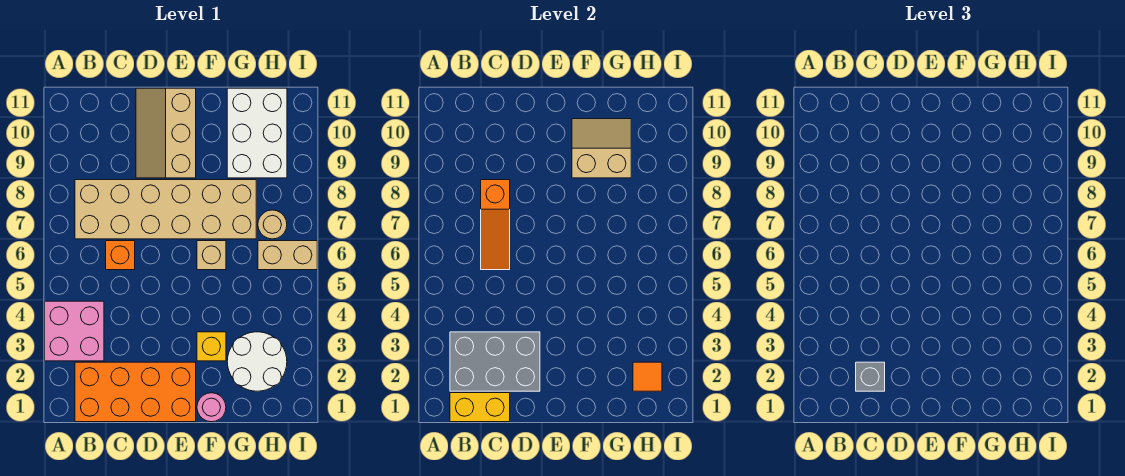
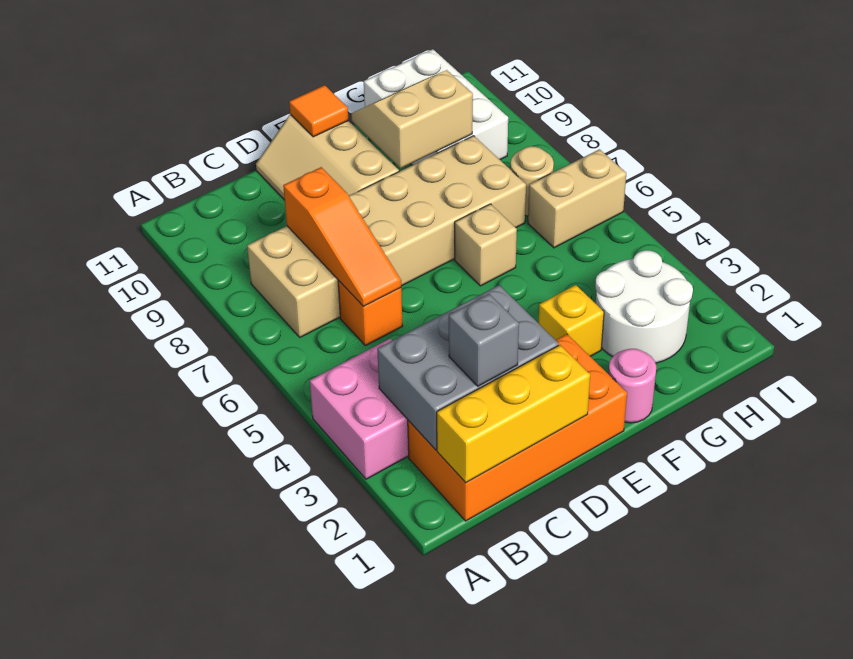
yellow 1x2 brick [450,393,510,422] -> yellow 1x3 brick [437,345,590,483]
orange 1x1 tile [633,362,662,391] -> orange 1x1 tile moved to [289,85,349,137]

